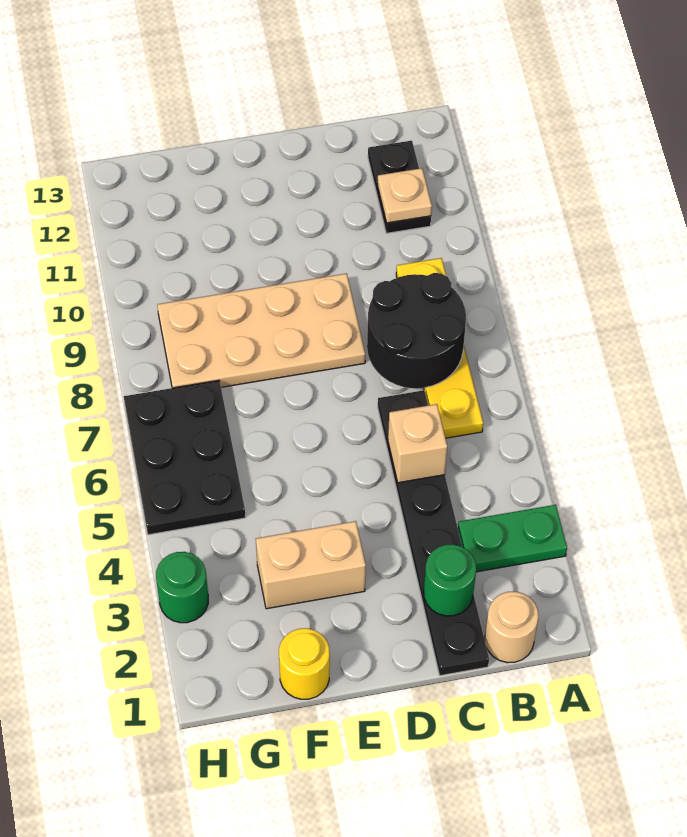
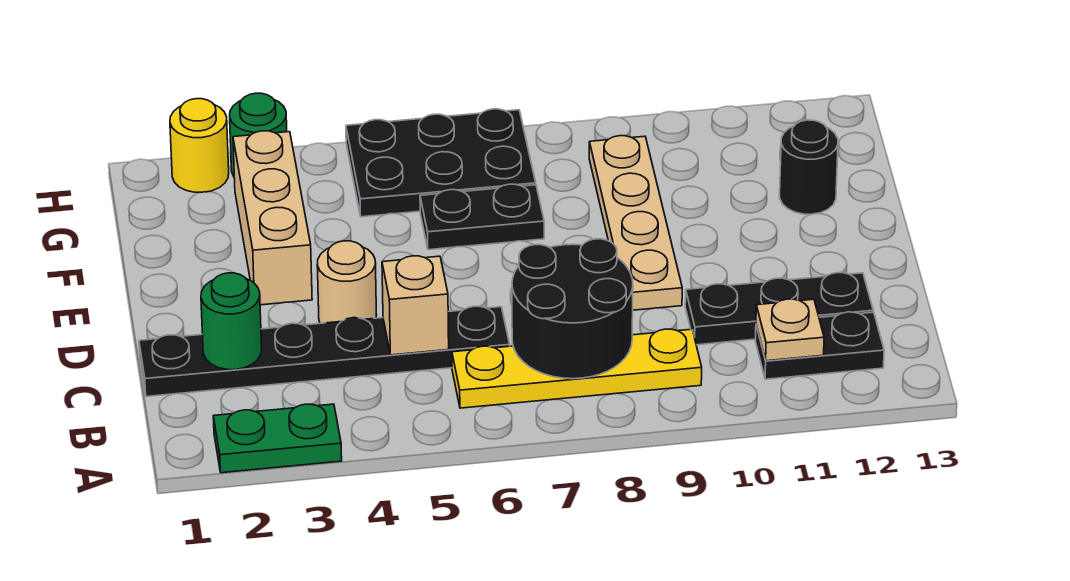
green 1x2 plate [458,505,567,572] -> green 1x2 plate turned to [213,404,342,473]
tan 1x1 round brick [485,592,539,663] -> tan 1x1 round brick moved to [317,241,376,323]
none -> black 1x3 plate [685,273,873,345]
tan 2x4 plate [157,273,365,388] -> tan 1x4 plate [589,136,682,310]
tan 1x2 brick [256,521,366,609] -> tan 1x3 brick [233,131,312,305]
yellow 1x1 round brick [279,628,330,699] -> yellow 1x1 round brick moved to [170,99,229,192]
none -> black 1x2 plate [420,184,544,250]
none -> black 1x1 round brick [780,120,838,214]

